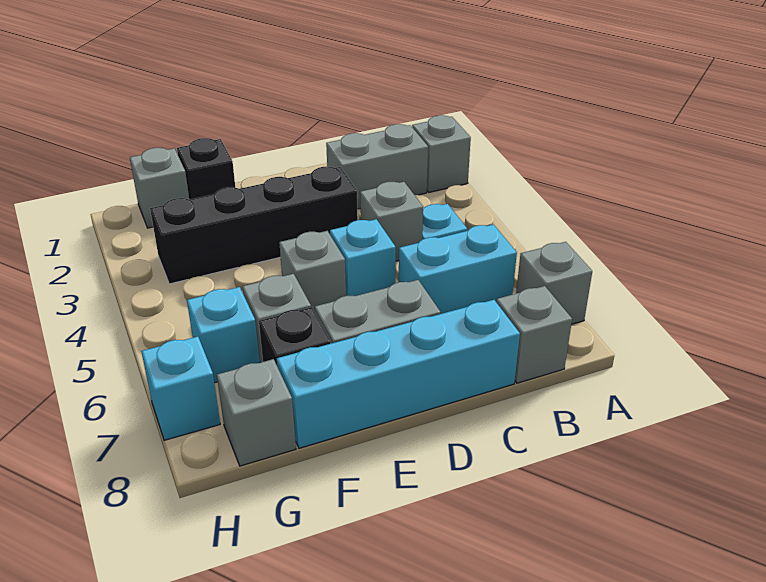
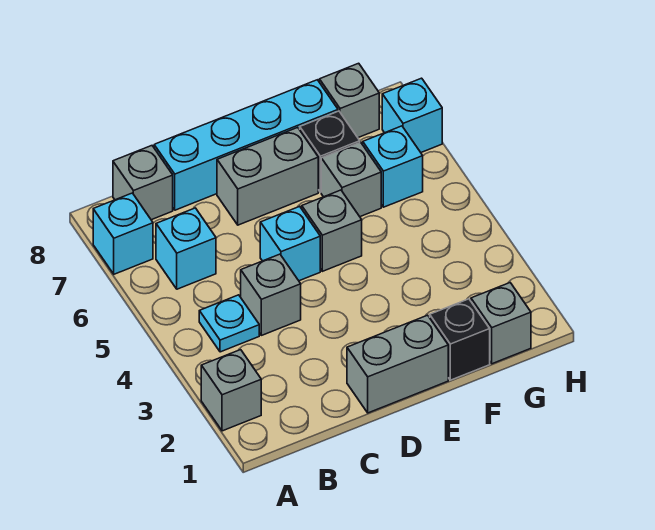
grey 1x1 brick [516,242,592,324] -> cyan 1x1 brick [93,193,153,274]
grey 1x2 brick [326,124,428,209] -> grey 1x2 brick moved to [347,315,448,413]
cyan 1x2 brick [399,224,517,314] -> cyan 1x1 brick [156,208,216,289]
black 1x4 brick [150,167,358,284] -> none

